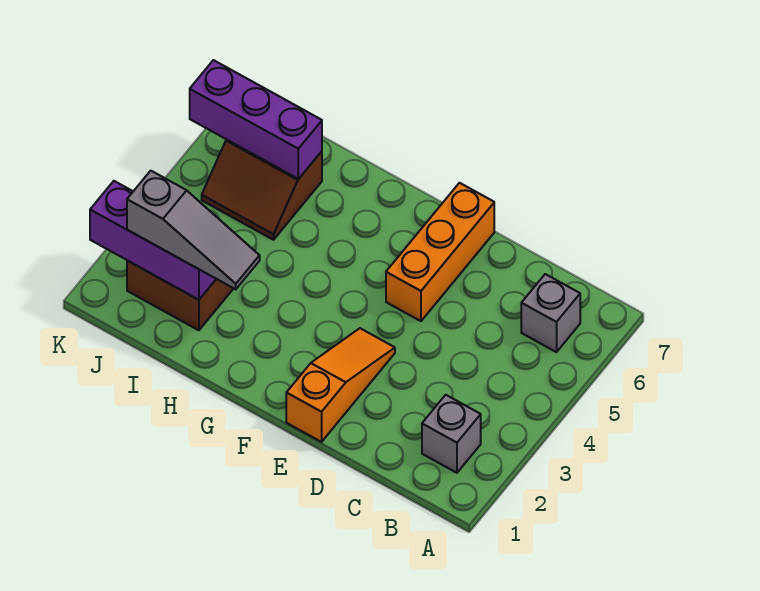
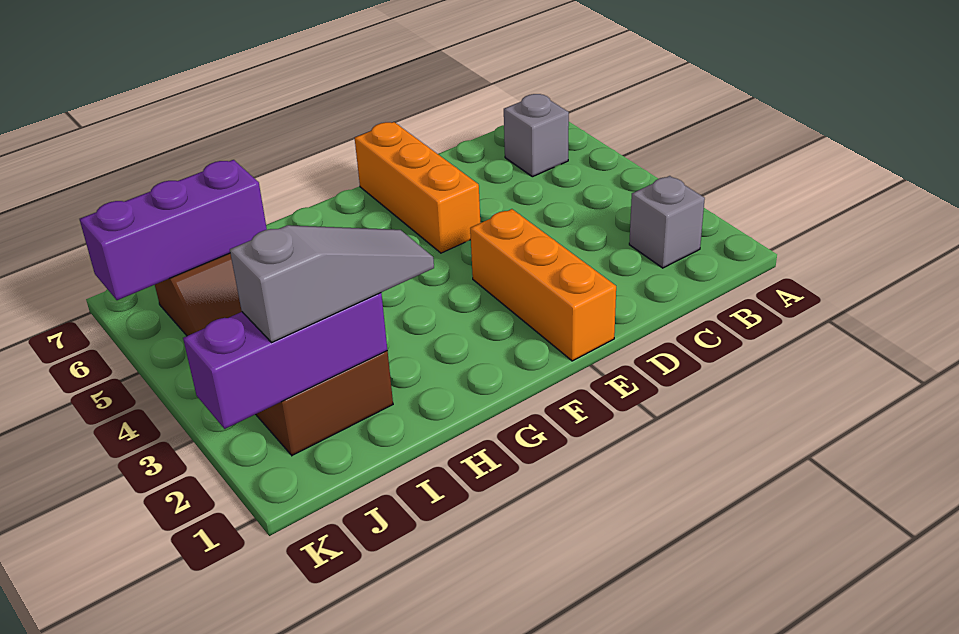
orange 1x3 slope [286,328,395,442] -> orange 1x3 brick [470,209,616,361]

